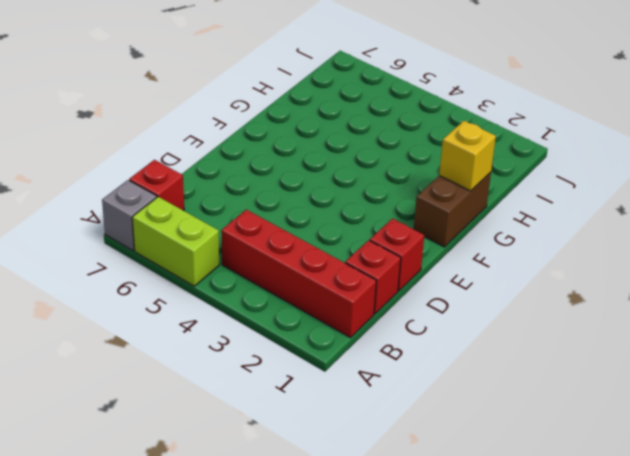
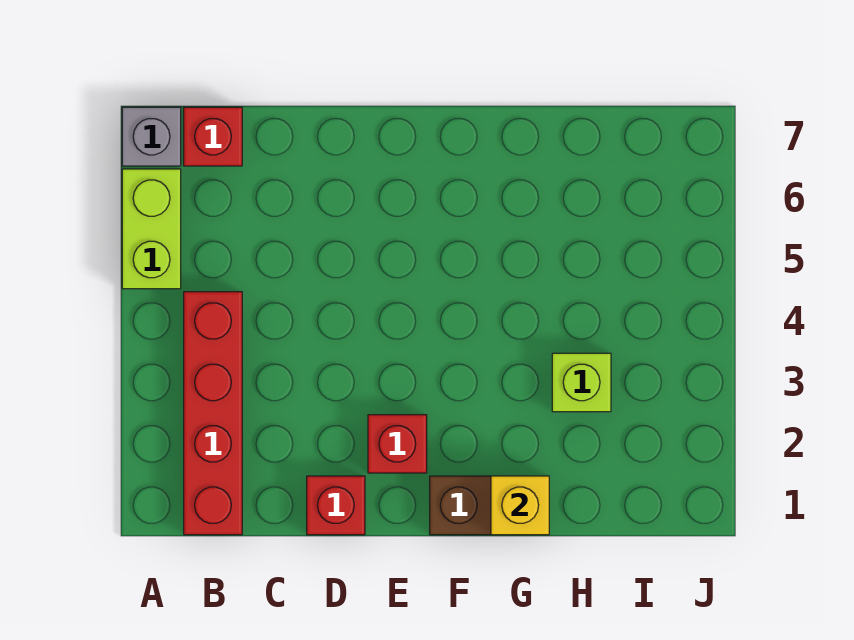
red 1x1 brick [345,240,401,314] -> red 1x1 brick moved to [368,415,427,473]
none -> lime 1x1 brick [552,353,611,412]

